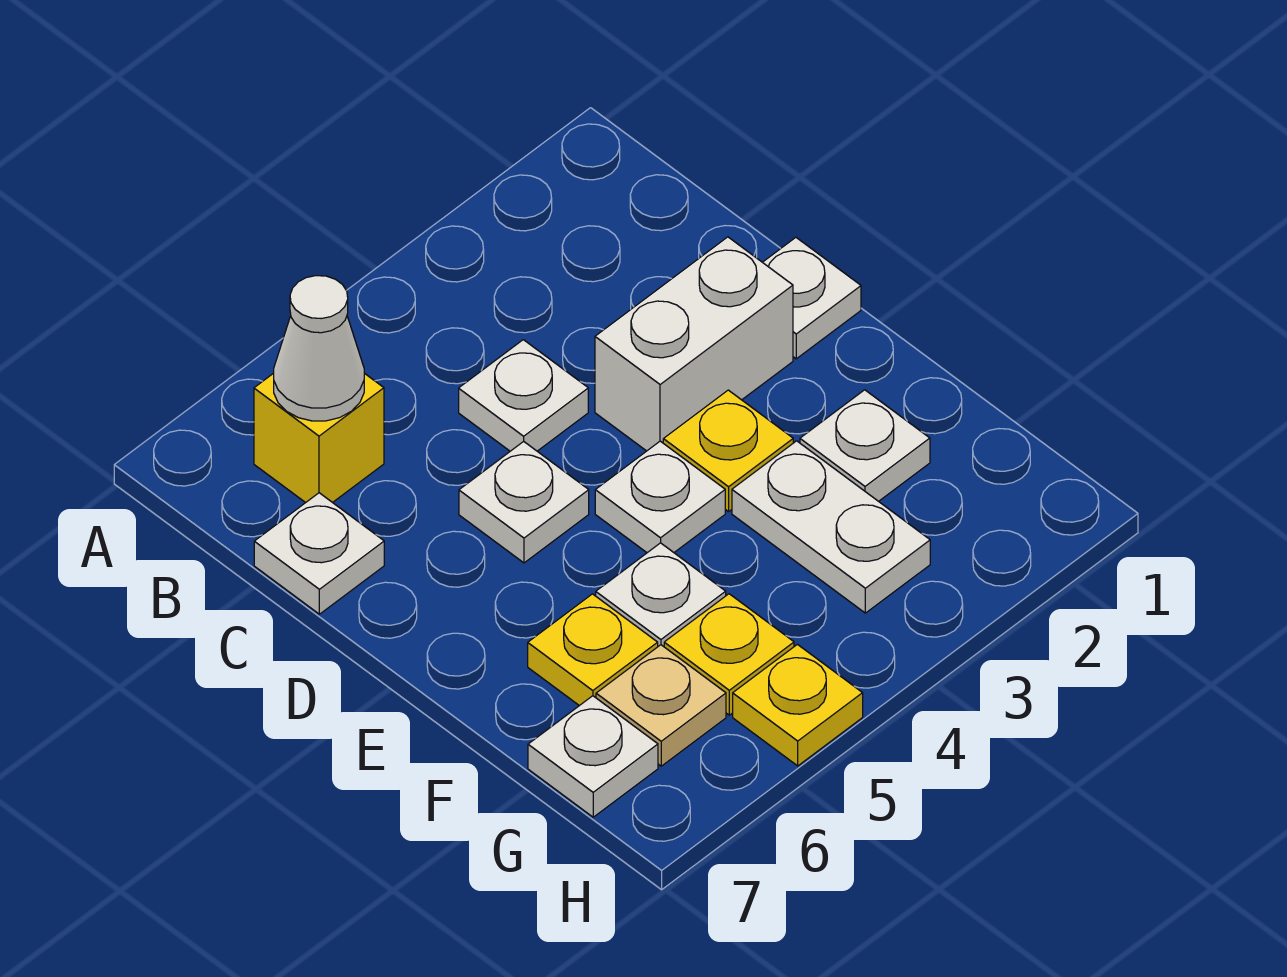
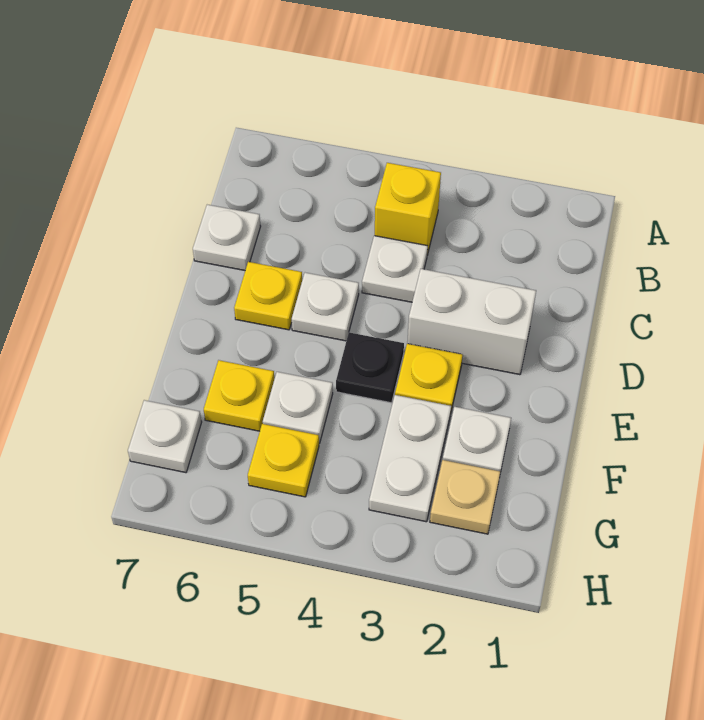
yellow 1x1 brick [254,373,384,503] -> yellow 1x1 brick moved to [375,163,441,255]
white 1x1 cone [274,276,364,421] -> none
white 1x1 plate [763,238,861,359] -> none
white 1x1 plate [595,441,725,553] -> black 1x1 plate [336,332,404,403]
tan 1x1 plate [596,645,726,766] -> tan 1x1 plate moved to [430,460,500,534]
yellow 1x1 plate [733,644,863,766] -> yellow 1x1 plate moved to [234,262,302,330]

